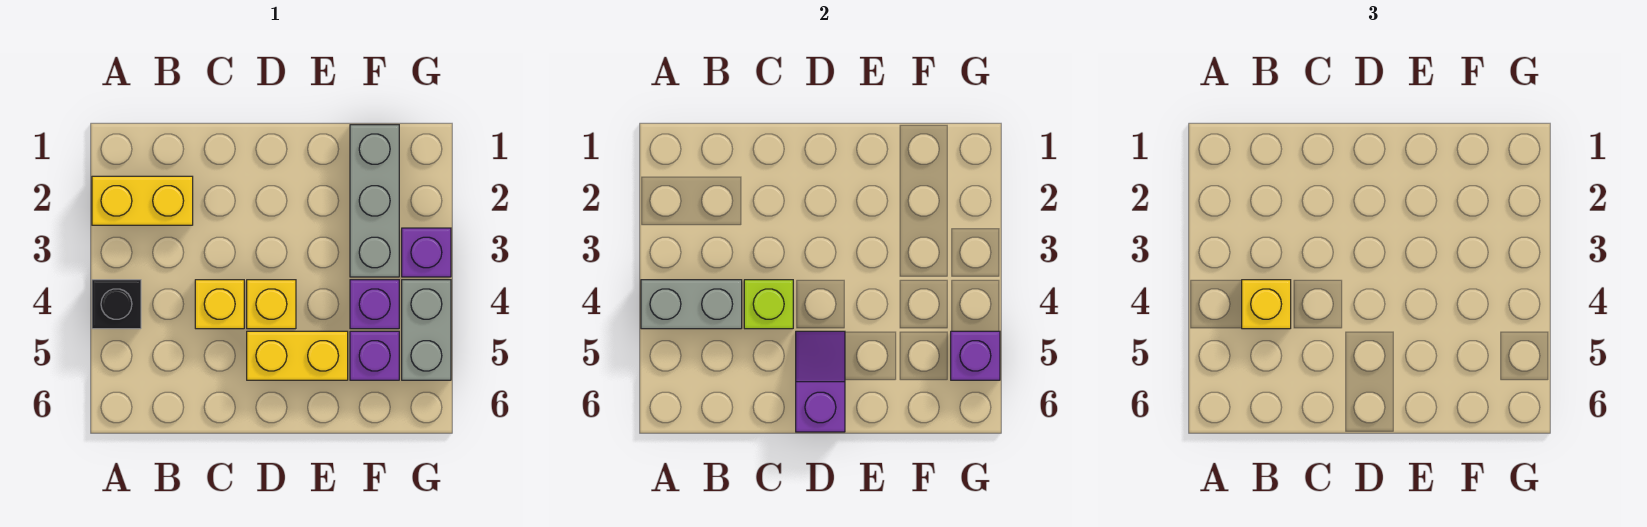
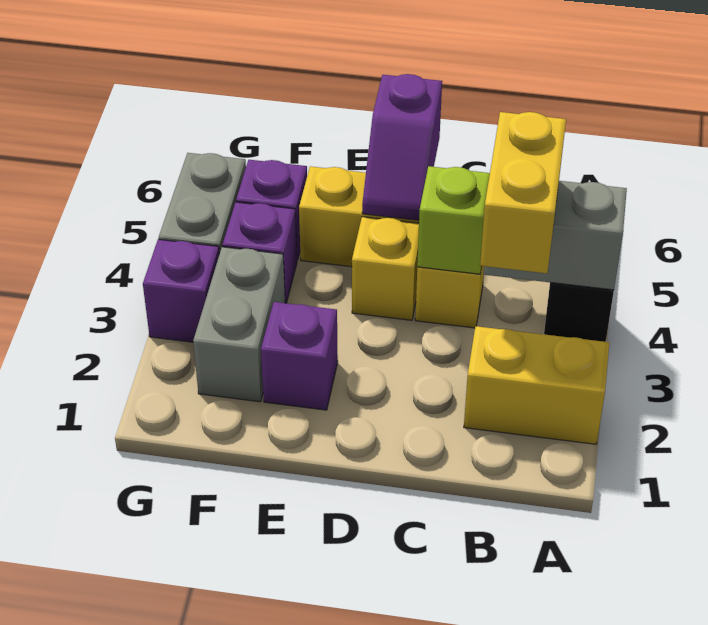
yellow 1x1 brick [1242,280,1291,329] -> yellow 1x2 brick [480,112,566,273]
grey 1x3 brick [350,125,399,277] -> grey 1x2 brick [193,247,285,402]
purple 1x1 brick [951,331,1000,380] -> purple 1x1 brick moved to [261,302,338,410]

